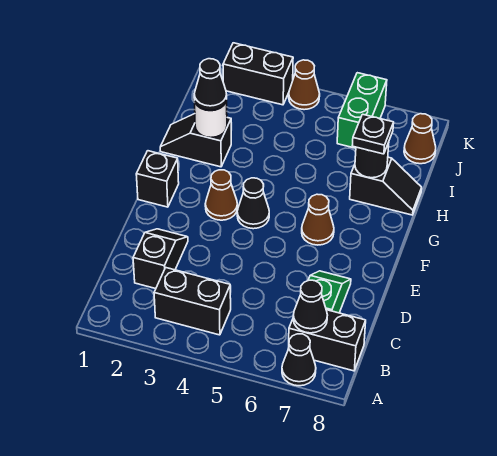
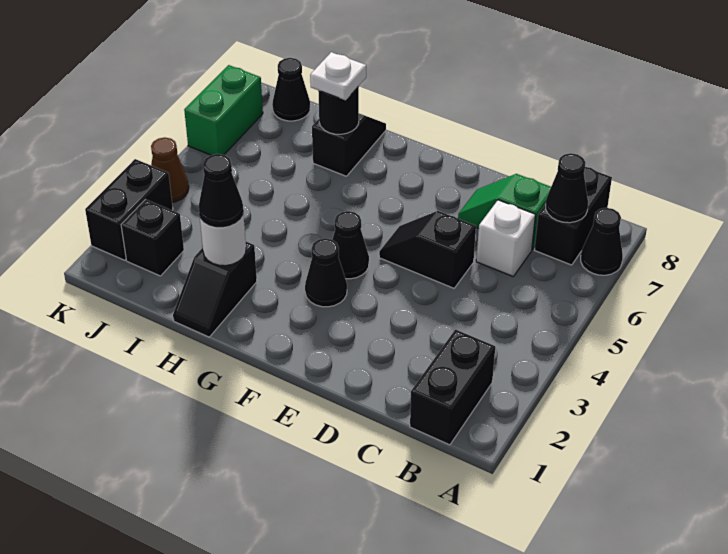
black 1x2 brick [154,268,231,335] -> black 1x2 brick moved to [410,330,495,445]
black 1x2 slope [133,229,188,289] -> black 1x2 slope moved to [379,211,476,288]
none -> white 1x1 brick [476,200,535,276]
black 1x1 brick [136,151,179,207] -> black 1x1 brick moved to [121,199,184,276]
brown 1x1 cone [205,170,237,220] -> black 1x1 cone [305,238,347,307]
brown 1x1 cone [302,194,334,245] -> none
black 1x1 plate [352,114,394,154] -> white 1x1 plate [310,52,366,100]
green 1x2 brick [337,73,387,148] -> green 1x2 brick turned to [184,65,263,155]
brown 1x1 cone [404,114,436,164] -> black 1x1 cone [272,58,310,121]

